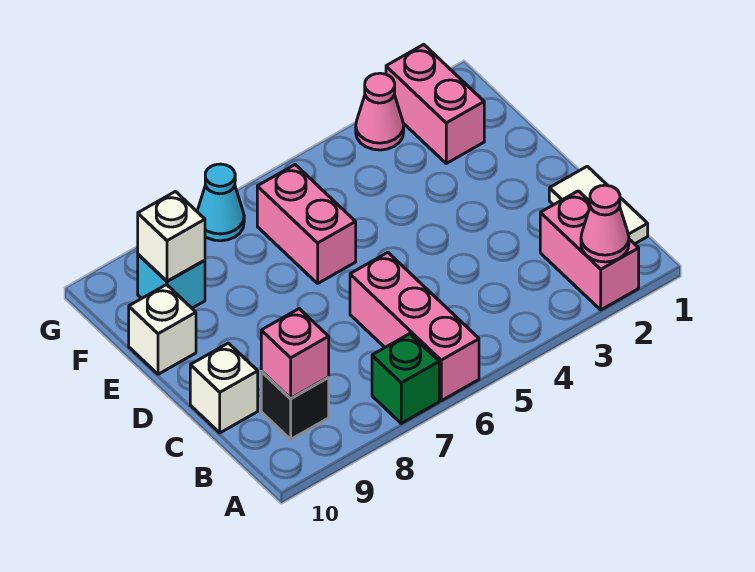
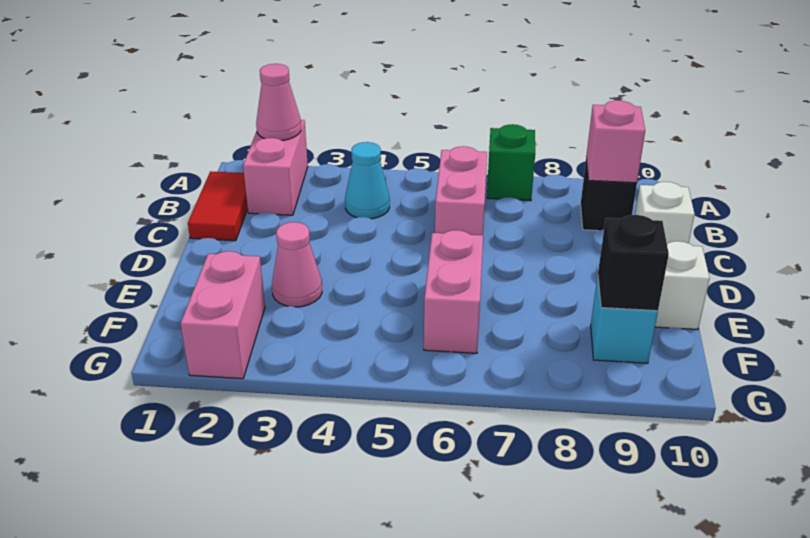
pink 1x3 brick [350,252,479,401] -> pink 1x2 brick [435,146,487,235]
white 1x2 tile [549,166,648,244] -> red 1x2 tile [188,171,248,241]
white 1x1 brick [138,192,205,281] -> black 1x1 brick [598,215,669,311]
pink 1x1 cone [356,73,404,150] -> pink 1x1 cone moved to [272,222,322,307]
cyan 1x1 cone [197,164,244,241] -> cyan 1x1 cone moved to [345,142,390,219]

